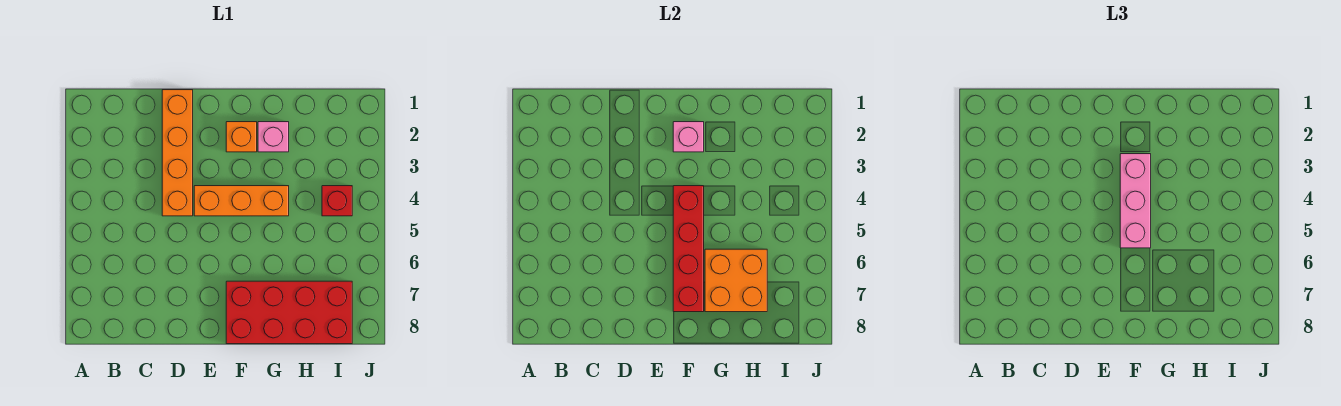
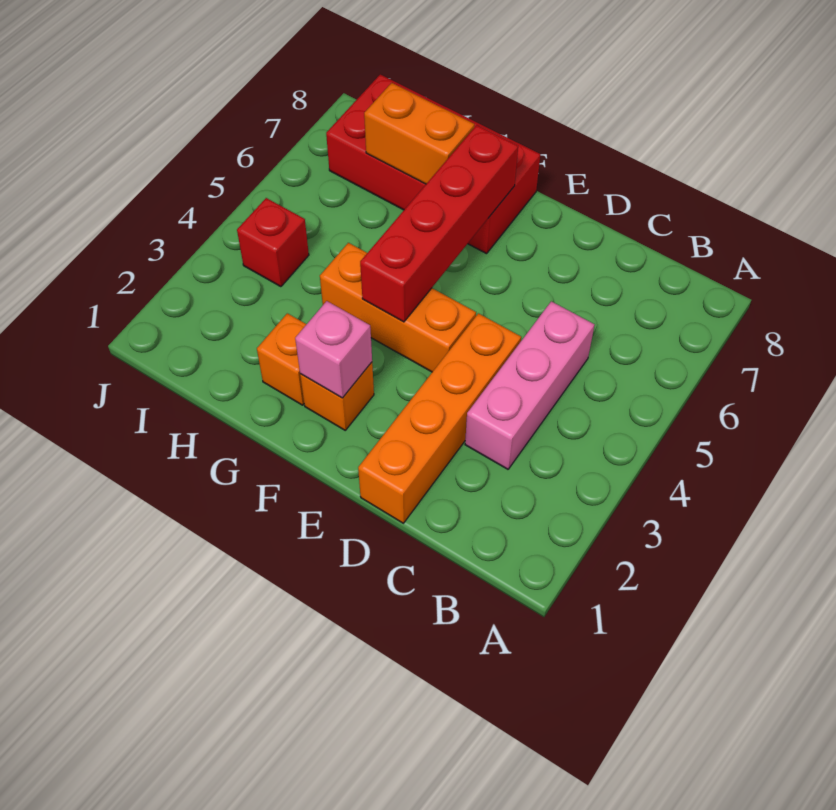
pink 1x3 brick [1120,154,1151,248] -> pink 1x3 brick moved to [465,301,595,469]
pink 1x1 brick [258,122,289,152] -> orange 1x1 brick [257,313,306,405]
orange 2x2 brick [705,249,767,312] -> orange 1x2 brick [364,83,475,184]

